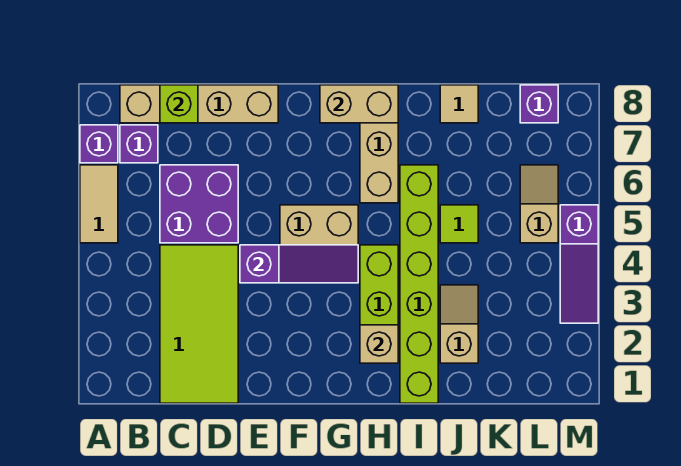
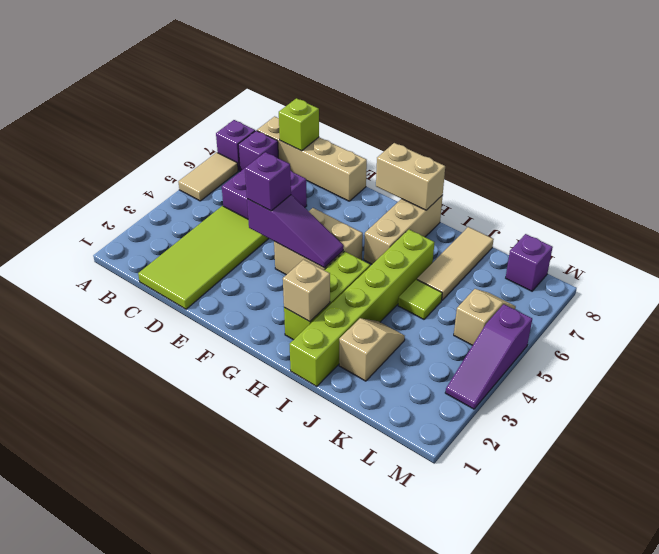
none -> purple 1x1 brick [245,152,291,211]
tan 1x1 tile [440,85,478,123] -> tan 1x3 tile [417,227,494,300]

